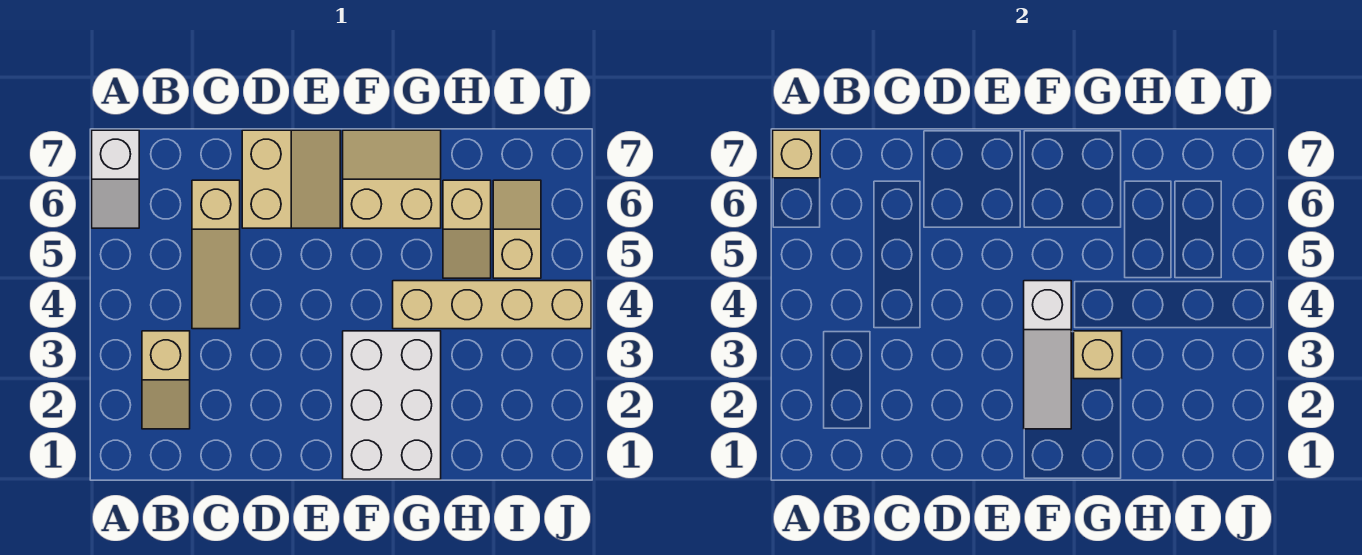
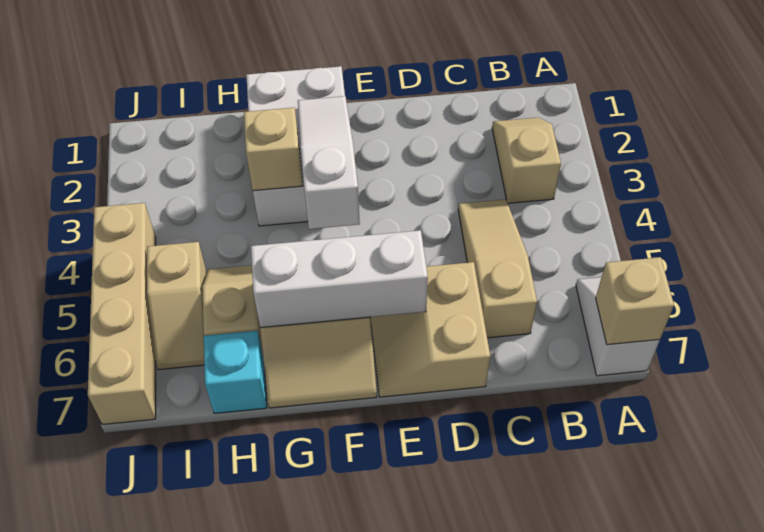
none -> white 1x3 brick [251,230,428,328]
tan 1x4 brick [393,281,591,329] -> tan 1x4 brick turned to [88,203,156,424]
none -> cyan 1x1 brick [204,331,267,413]

